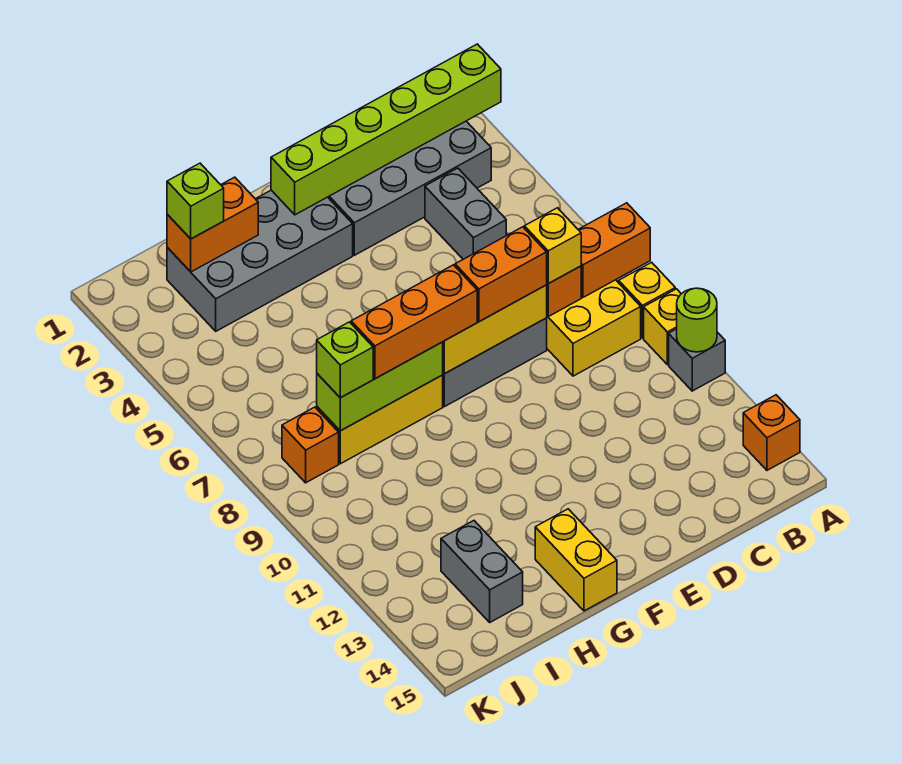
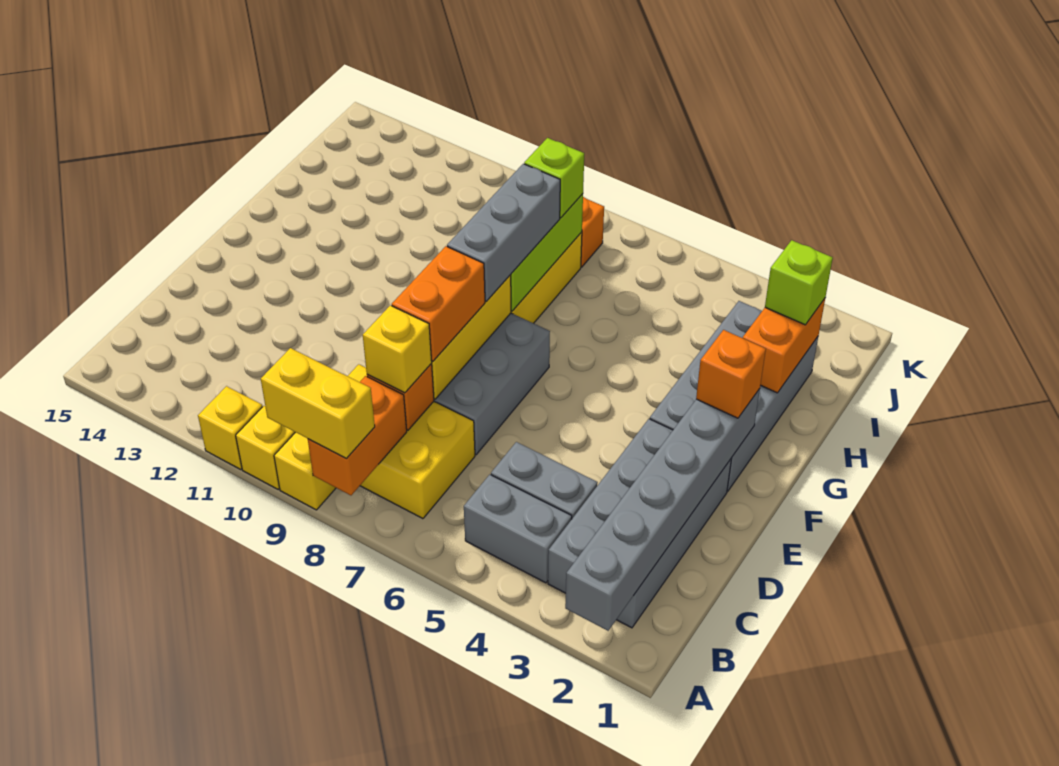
lime 1x6 brick [271,44,501,215] -> grey 1x6 brick [565,389,760,631]
grey 1x1 brick [669,329,725,391] -> yellow 1x1 brick [198,386,262,469]
lime 1x1 round brick [677,288,717,352] -> none
orange 1x1 brick [743,395,800,470] -> orange 1x1 brick moved to [696,330,766,418]
orange 1x3 brick [351,265,477,379] -> grey 1x3 brick [447,164,560,302]
yellow 1x2 brick [535,509,617,611] -> yellow 1x2 brick moved to [261,348,375,459]
grey 1x2 brick [441,521,523,622] -> grey 1x2 brick moved to [464,475,572,583]

